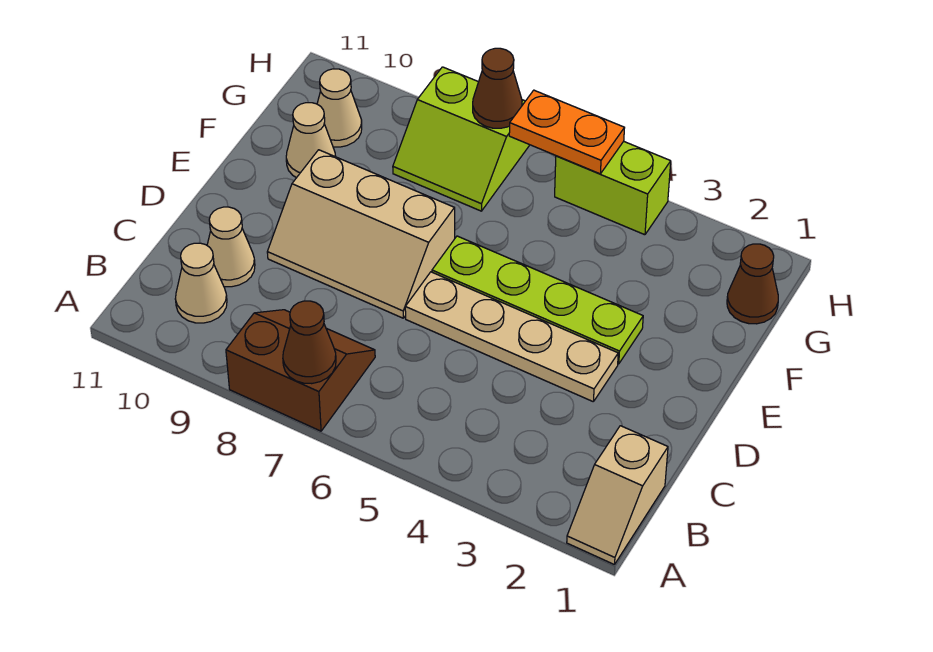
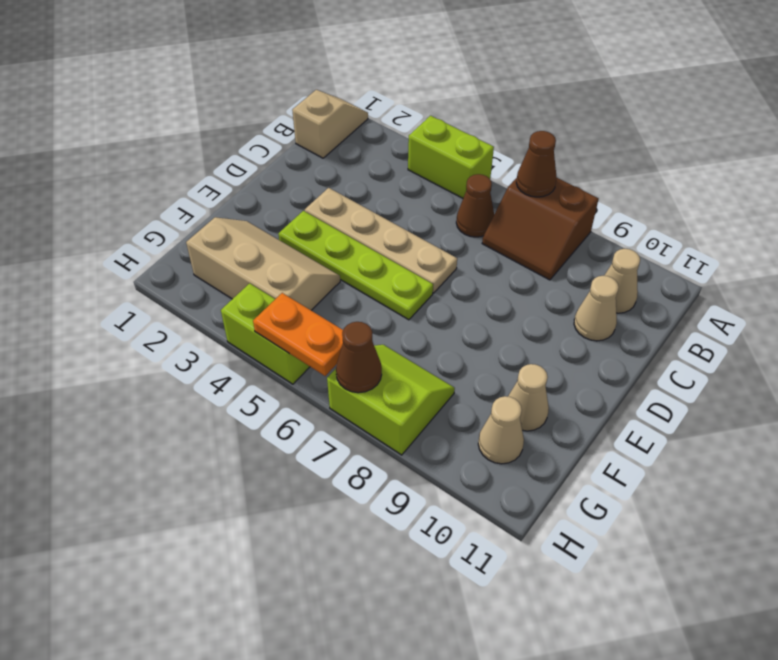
none -> lime 1x2 brick [408,116,494,198]
tan 2x3 slope [267,150,455,318] -> tan 2x3 slope moved to [186,217,340,310]
brown 1x1 cone [727,244,778,324] -> brown 1x1 cone moved to [456,174,494,237]

